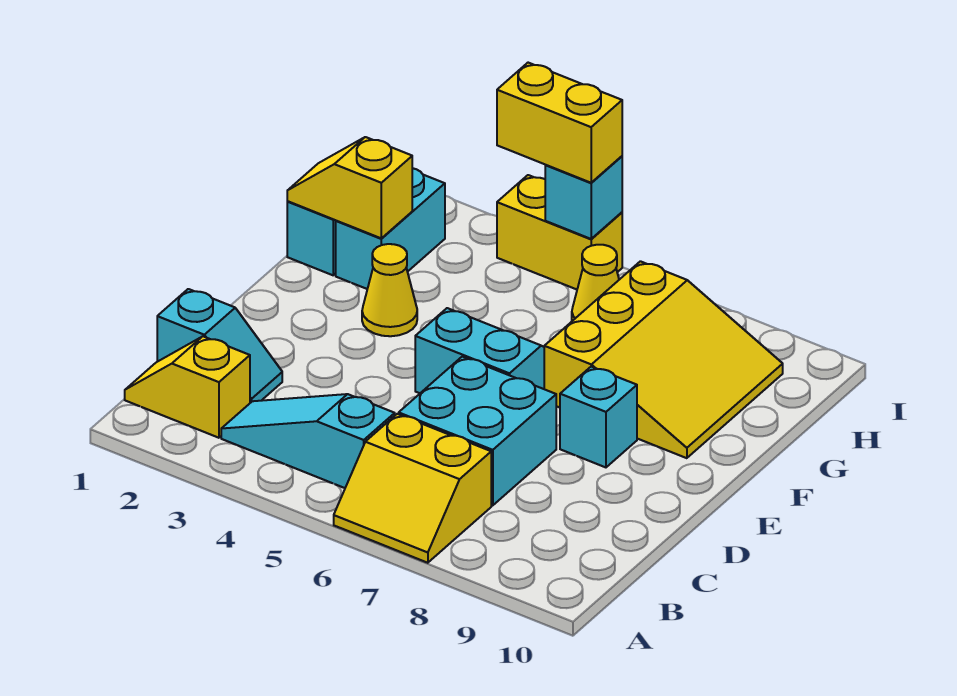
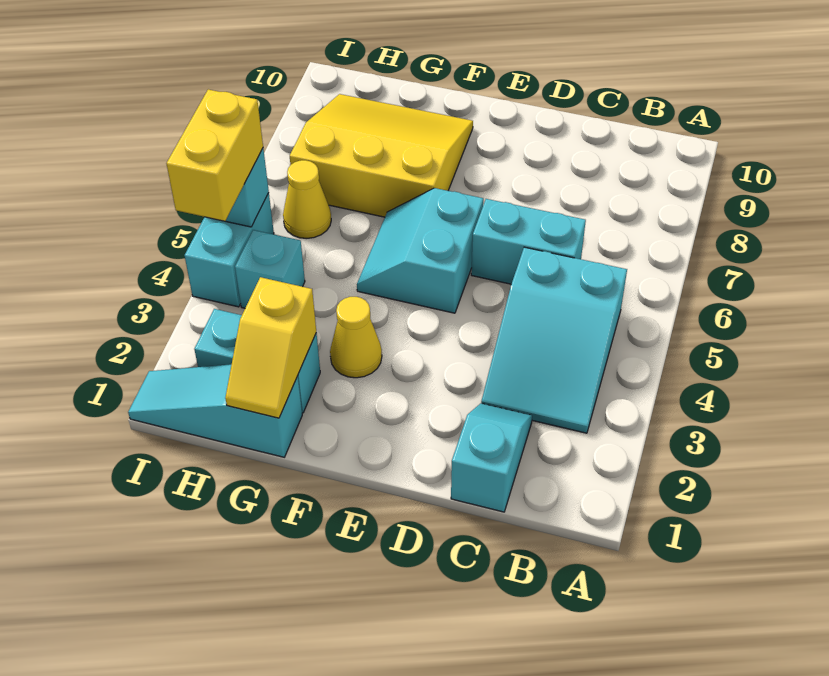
yellow 2x2 slope [334,414,491,563] -> none
yellow 1x2 slope [125,336,250,438] -> none
cyan 1x3 slope [221,394,395,488] -> cyan 2x3 slope [481,247,627,433]
cyan 2x2 brick [399,357,557,506] -> cyan 1x2 brick [471,199,586,284]
cyan 1x1 brick [560,367,637,467] -> cyan 1x1 brick moved to [235,230,305,308]
yellow 1x2 brick [497,175,622,289] -> cyan 1x2 brick [185,193,274,307]

